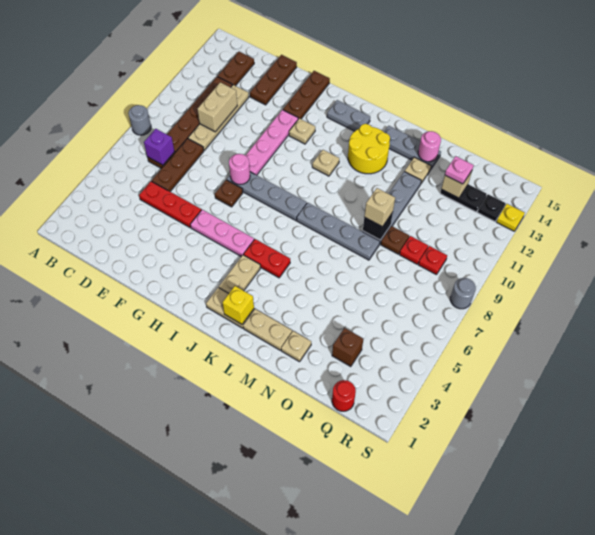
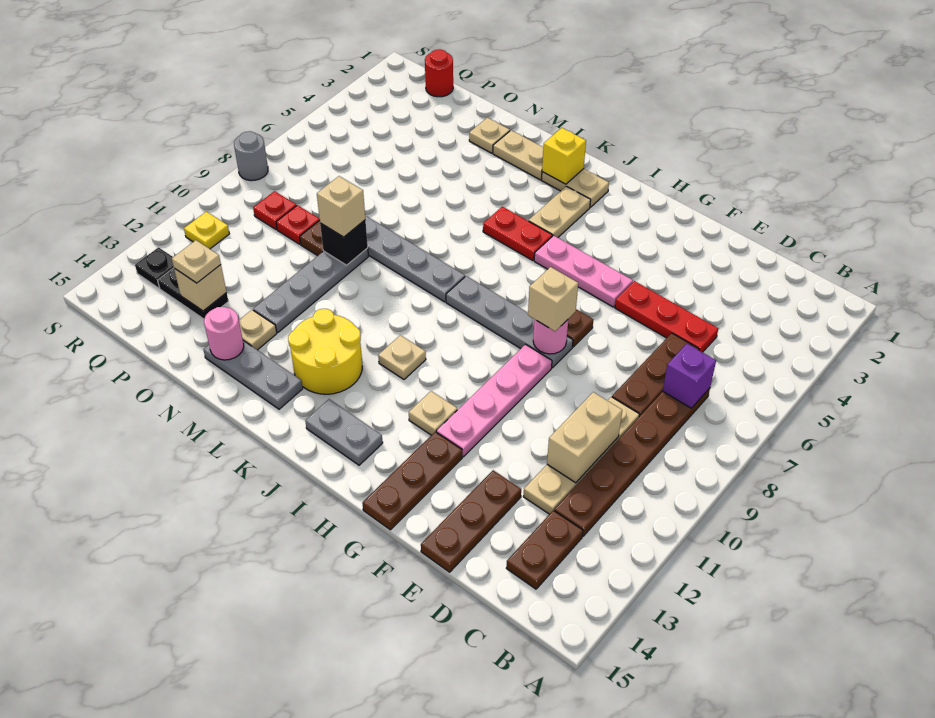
grey 1x1 round brick [128,105,151,135] -> none
none -> tan 1x1 brick [528,267,578,331]
brown 1x1 brick [332,328,363,367] -> none
pink 1x1 plate [445,156,474,184] -> tan 1x1 plate [172,240,221,283]
yellow 1x1 plate [496,204,525,231] -> yellow 1x1 plate moved to [184,212,229,249]

